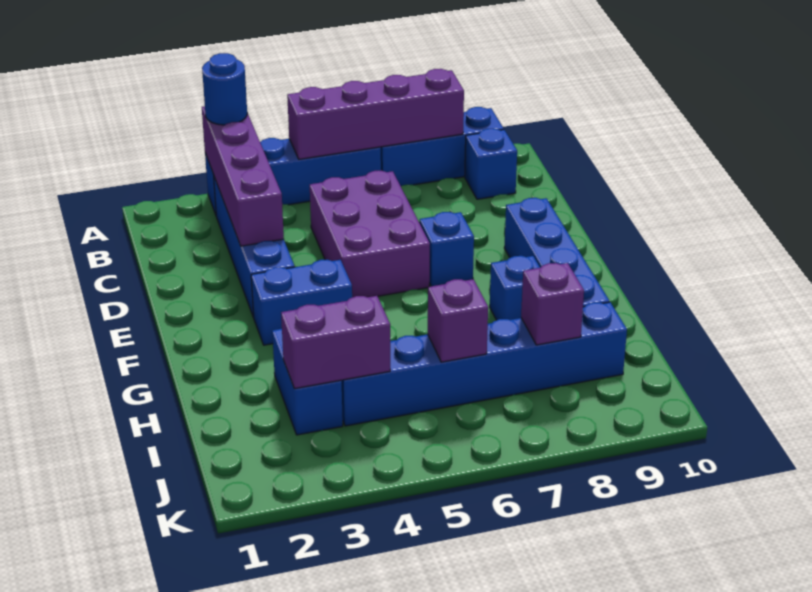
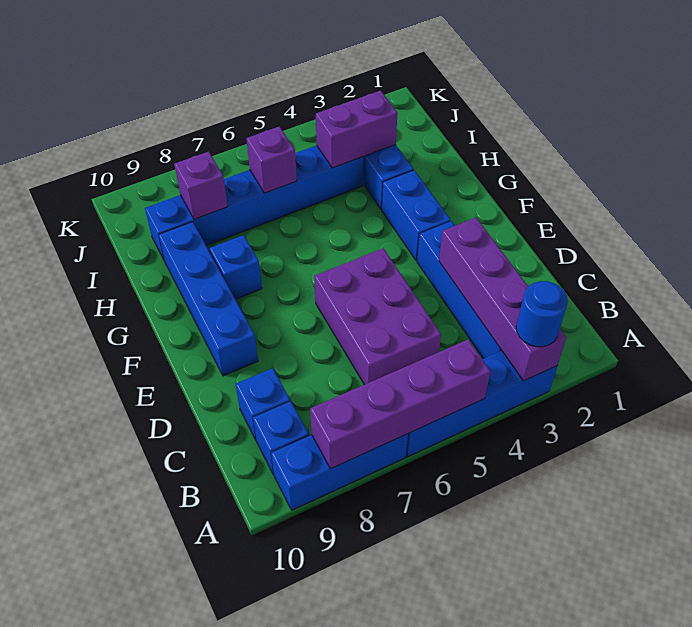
blue 1x1 brick [420,212,474,286] -> blue 1x1 brick moved to [236,368,290,440]
blue 1x2 brick [251,260,352,345] -> blue 1x2 brick turned to [382,170,451,261]

